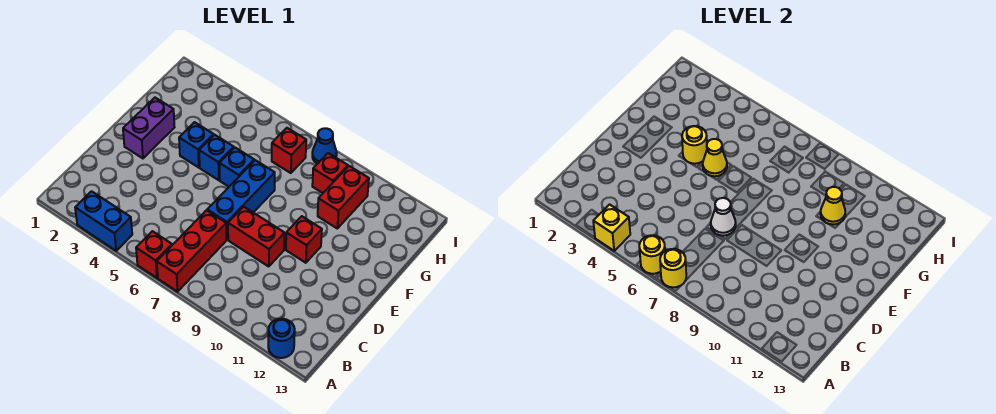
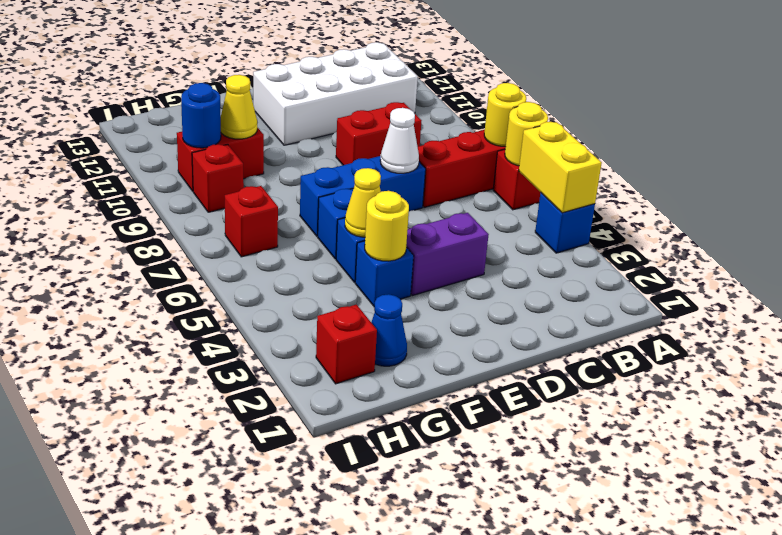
blue 1x2 brick [75,191,132,251] -> blue 1x1 brick [535,193,595,253]
yellow 1x1 brick [593,205,630,251] -> yellow 1x2 brick [519,122,602,213]
blue 1x1 round brick [268,319,295,358] -> blue 1x1 round brick moved to [181,83,221,148]
none -> white 2x4 brick [253,42,418,145]
red 1x2 brick [228,207,285,266] -> red 1x2 brick turned to [336,102,422,165]
purple 1x2 brick [123,98,175,158] -> purple 1x2 brick moved to [406,213,489,296]
red 1x1 brick [286,216,322,263] -> red 1x1 brick moved to [316,304,377,384]
blue 1x1 cone [312,128,337,164] -> blue 1x1 cone moved to [371,294,407,366]

